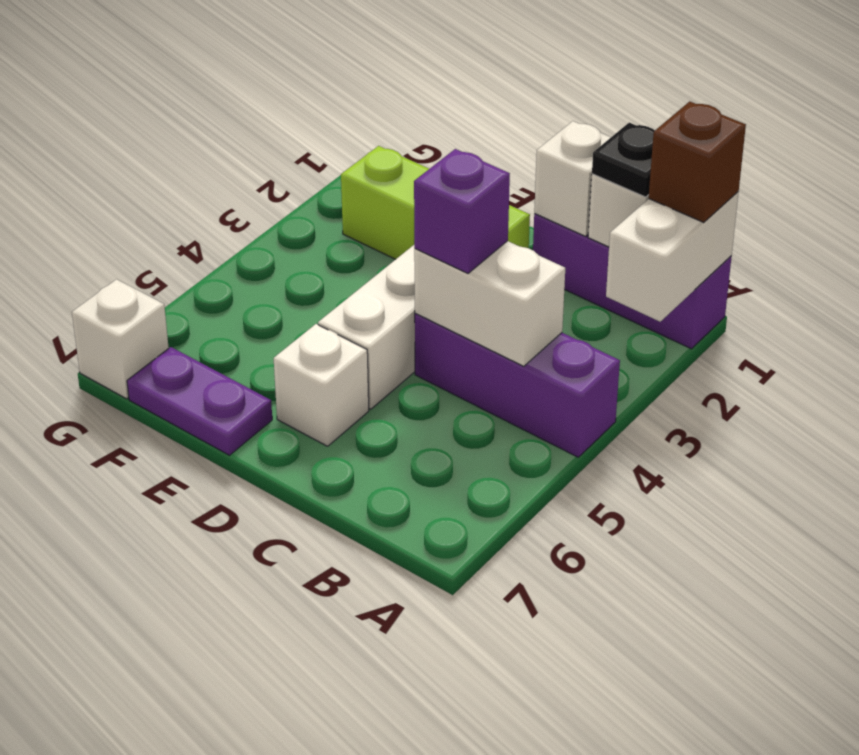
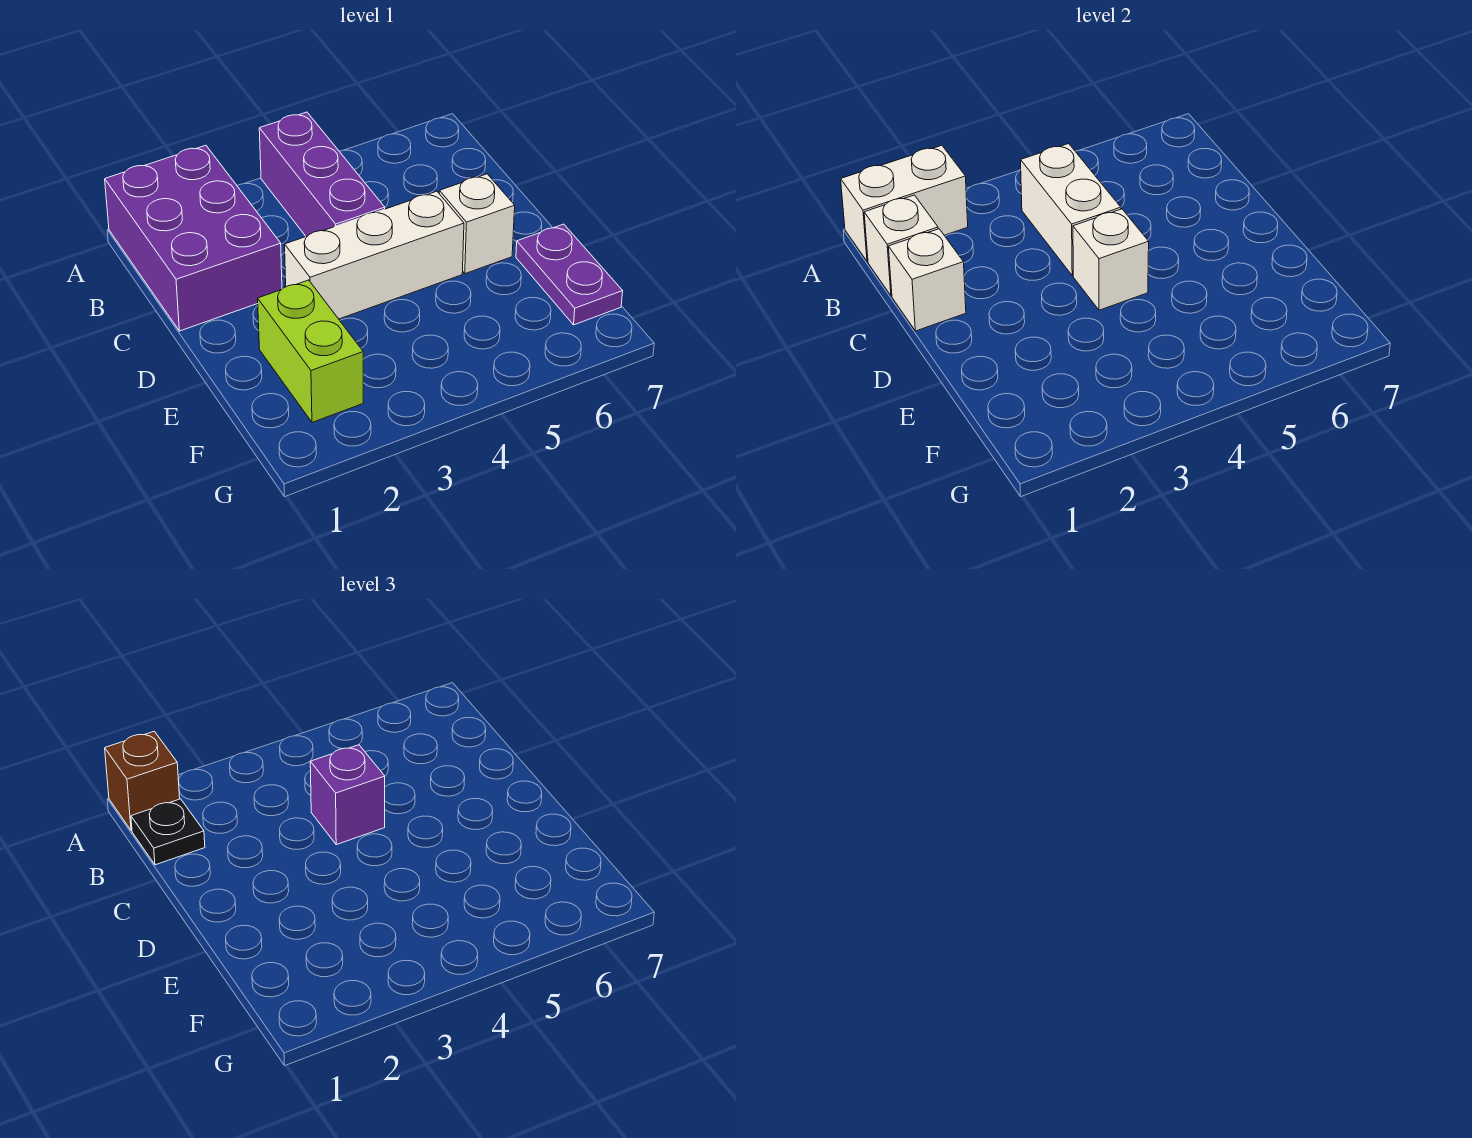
purple 1x3 brick [533,214,732,349] -> purple 2x3 brick [105,145,282,331]
lime 1x3 brick [341,146,530,259] -> lime 1x2 brick [258,280,363,422]
white 1x1 brick [72,279,169,399] -> white 1x1 brick moved to [1073,209,1149,310]

